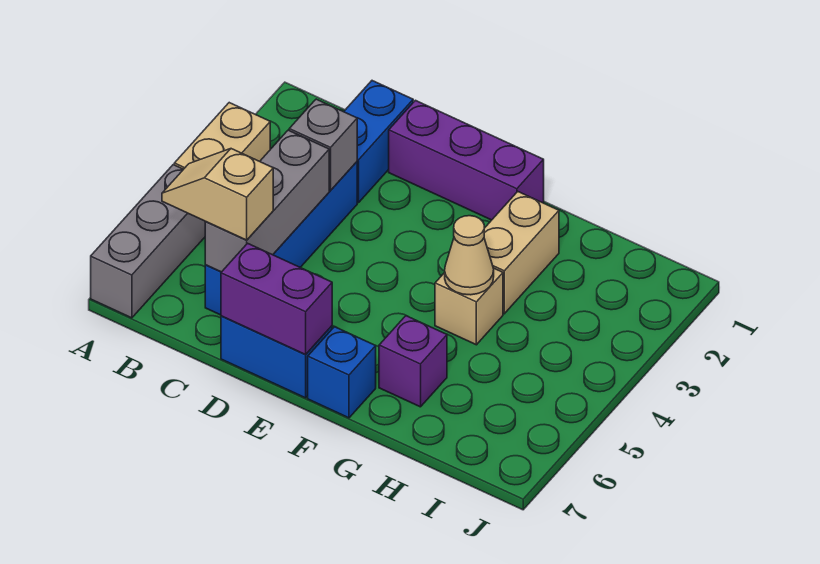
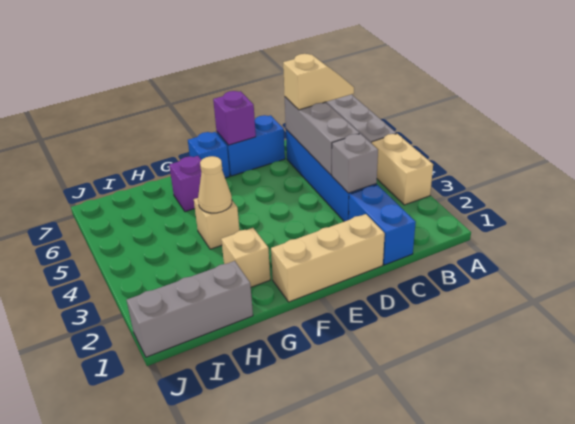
purple 1x3 brick [389,100,544,220] -> tan 1x3 brick [271,214,385,302]
purple 1x2 brick [221,243,332,355] -> purple 1x1 brick [213,91,256,145]
tan 1x2 brick [484,192,559,314] -> tan 1x1 brick [221,228,270,287]
none -> grey 1x3 brick [127,261,253,357]

